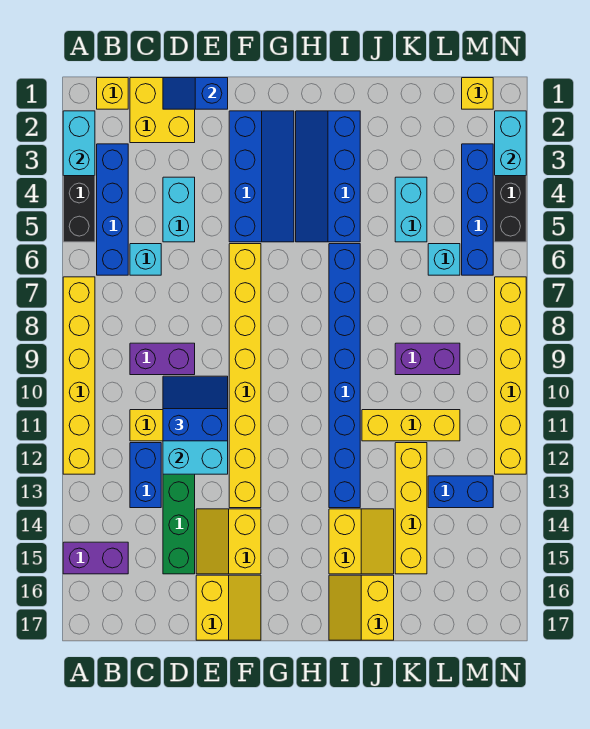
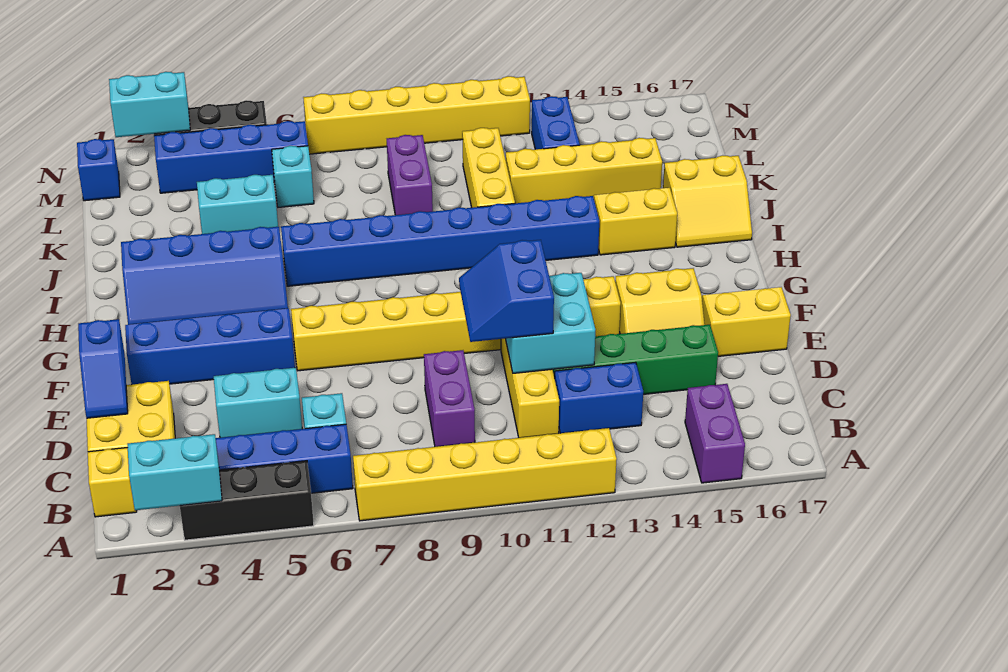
yellow 1x1 brick [462,78,493,109] -> blue 1x1 brick [77,139,120,201]

